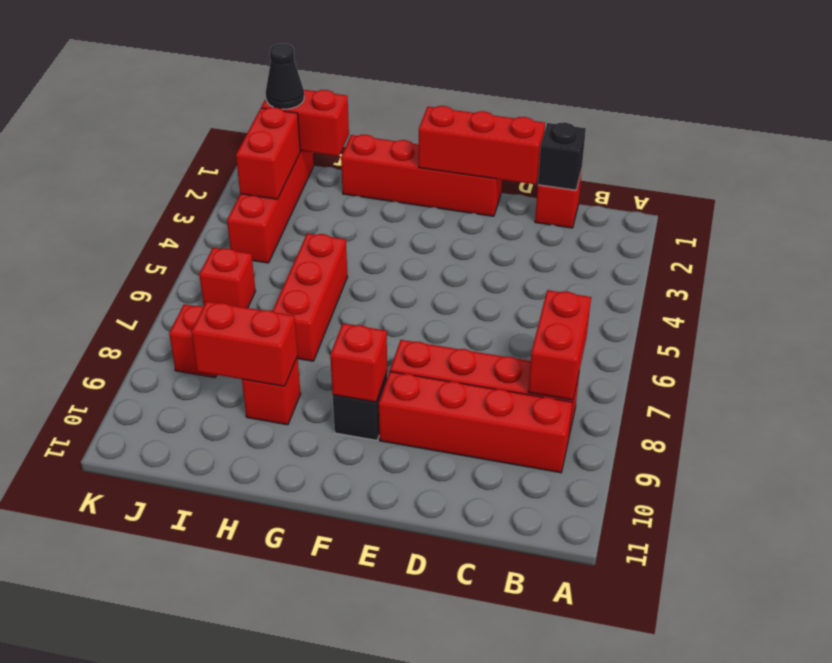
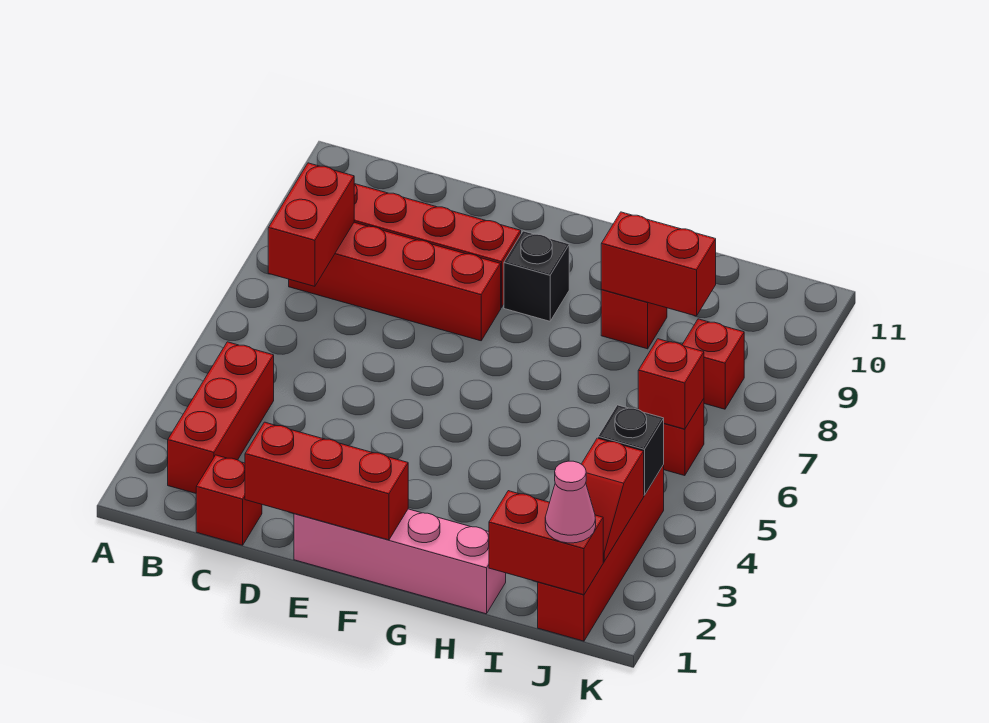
black 1x1 brick [538,122,586,190] -> black 1x1 brick moved to [598,405,664,495]
red 1x4 brick [341,135,502,216] -> pink 1x4 brick [294,509,506,614]
red 1x1 brick [330,324,387,402] -> red 1x1 brick moved to [638,339,704,429]
red 1x3 brick [272,233,348,361] -> red 1x3 brick moved to [168,342,274,493]
black 1x1 cone [266,44,304,109] -> pink 1x1 cone [545,461,596,543]
red 1x2 brick [236,107,300,199] -> red 1x2 slope [582,438,644,562]

